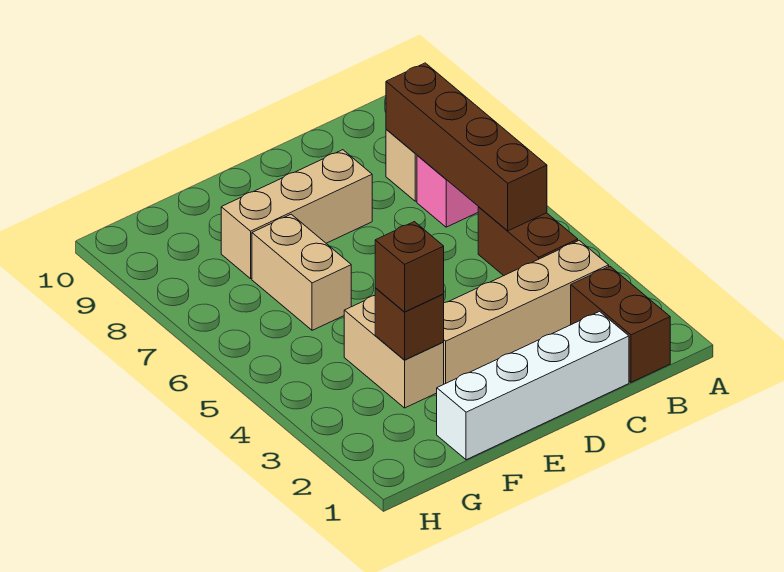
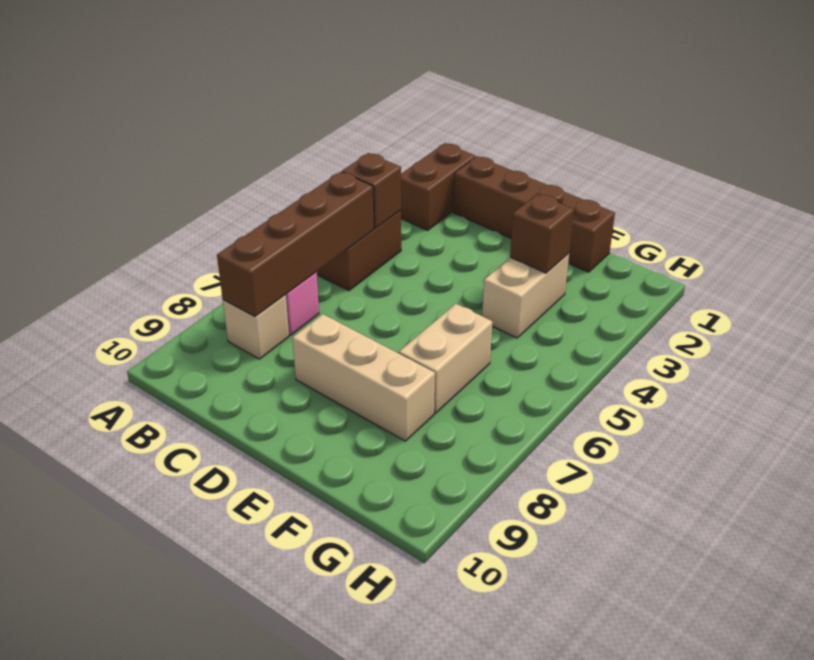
tan 1x4 brick [444,240,609,384] -> none
white 1x4 brick [437,311,629,460] -> brown 1x4 brick [453,156,615,272]
brown 1x1 brick [375,222,444,312] -> brown 1x1 brick moved to [342,153,401,228]

